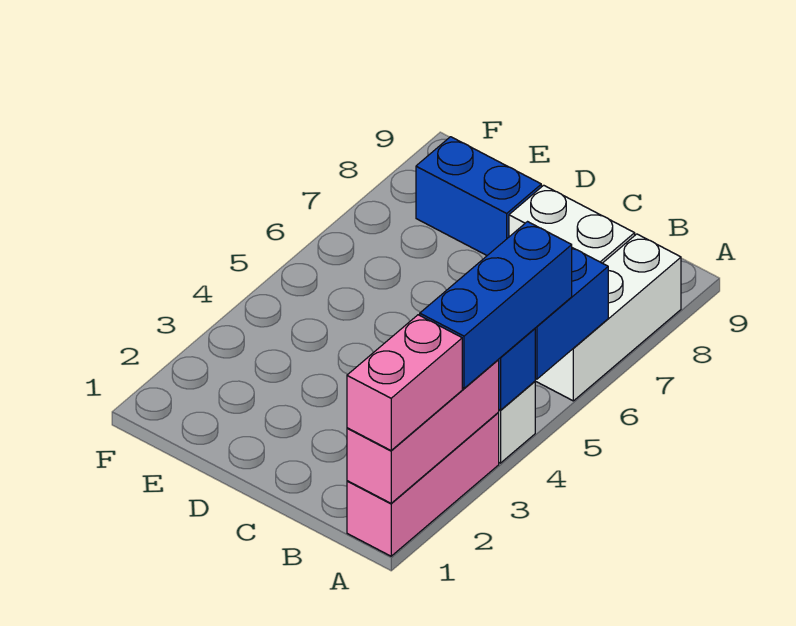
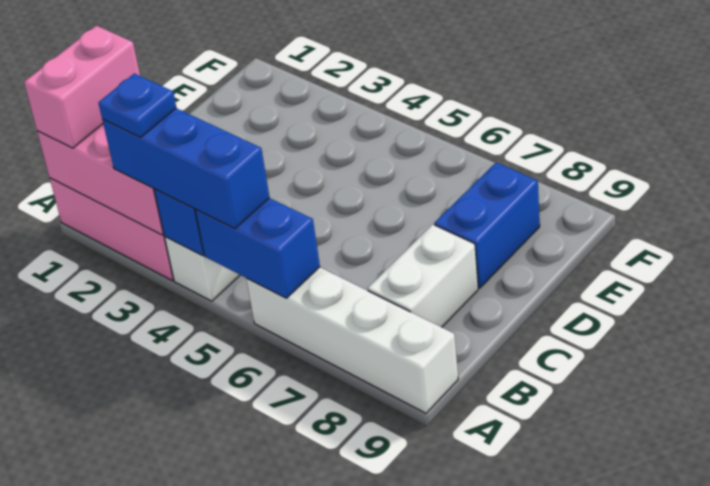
pink 1x2 brick [347,315,462,451] -> pink 1x2 brick turned to [24,26,140,148]
none -> blue 1x1 plate [99,73,176,137]
white 1x3 brick [535,234,681,401] -> white 1x4 brick [246,267,458,413]

